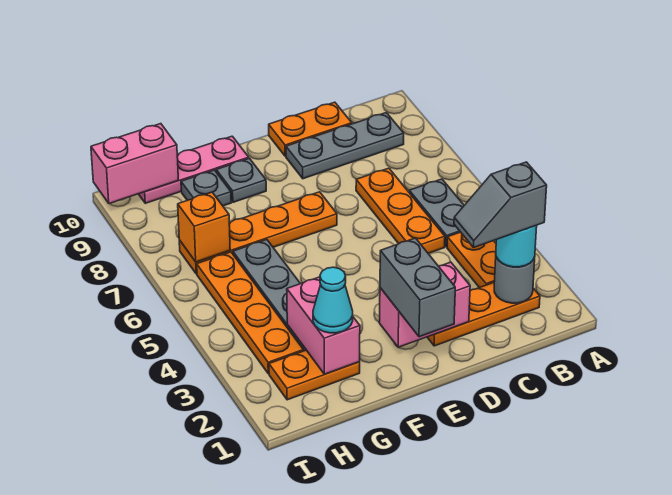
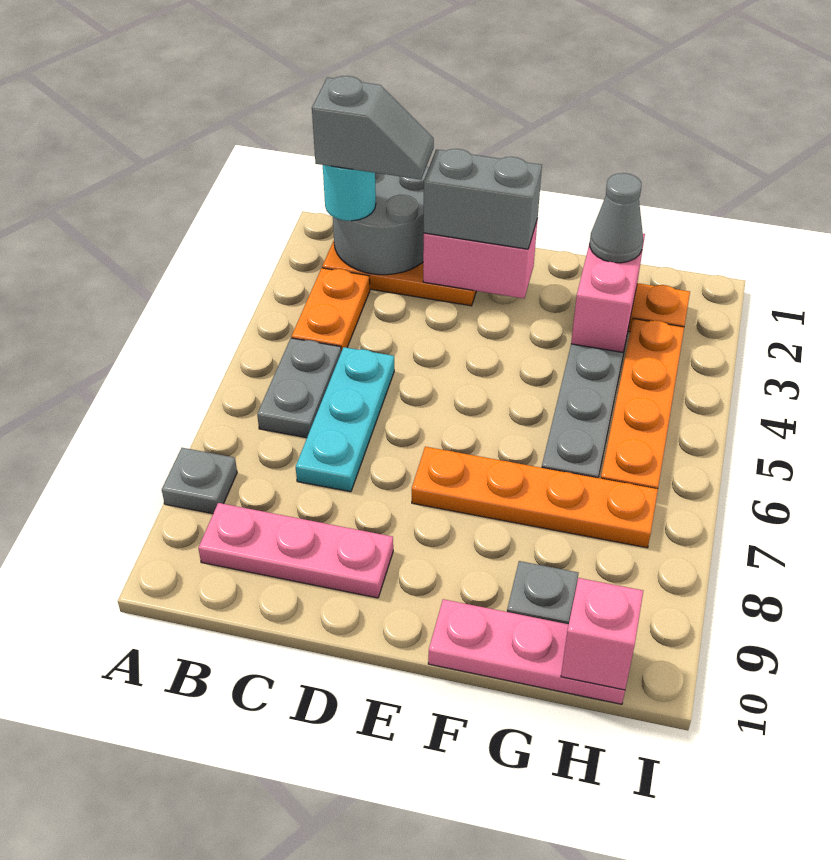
grey 1x1 round brick [494,257,535,303] -> grey 2x2 round brick [333,166,429,275]
grey 1x3 plate [286,113,404,179] -> pink 1x3 plate [198,503,393,598]
orange 1x3 plate [356,168,445,253] -> cyan 1x3 plate [296,347,394,492]
orange 1x2 plate [269,102,352,156] -> none
grey 1x2 brick [380,238,455,337] -> grey 1x2 brick turned to [424,149,542,249]
grey 1x1 plate [216,158,266,202] -> grey 1x1 plate moved to [162,448,237,514]
cyan 1x1 cone [313,267,353,333] -> grey 1x1 cone [590,173,643,263]
orange 1x1 brick [178,192,230,262] -> none
pink 1x2 brick [91,124,178,204] -> pink 1x1 brick [561,578,643,690]

